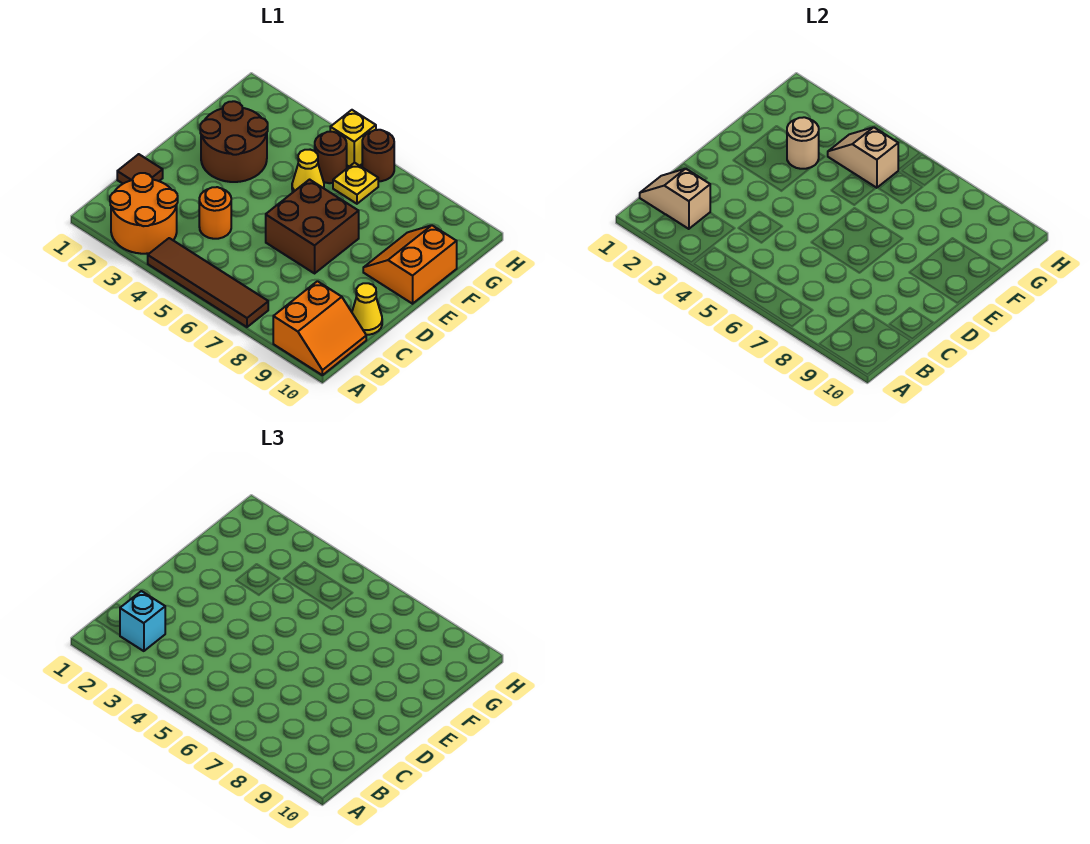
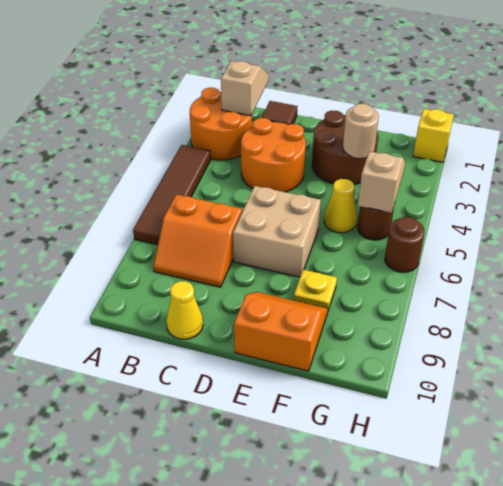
orange 2x2 slope [273,281,366,375] -> orange 2x2 slope moved to [153,195,242,287]
cyan 1x1 brick [120,591,165,651] -> none
orange 1x1 round brick [199,187,231,239] -> orange 2x2 round brick [241,118,306,192]
brown 2x2 brick [266,180,359,273] -> tan 2x2 brick [233,186,321,277]
yellow 1x1 plate [333,163,378,204] -> yellow 1x1 plate moved to [293,270,337,310]
yellow 1x1 brick [330,110,376,167] -> yellow 1x1 brick moved to [413,109,454,162]

